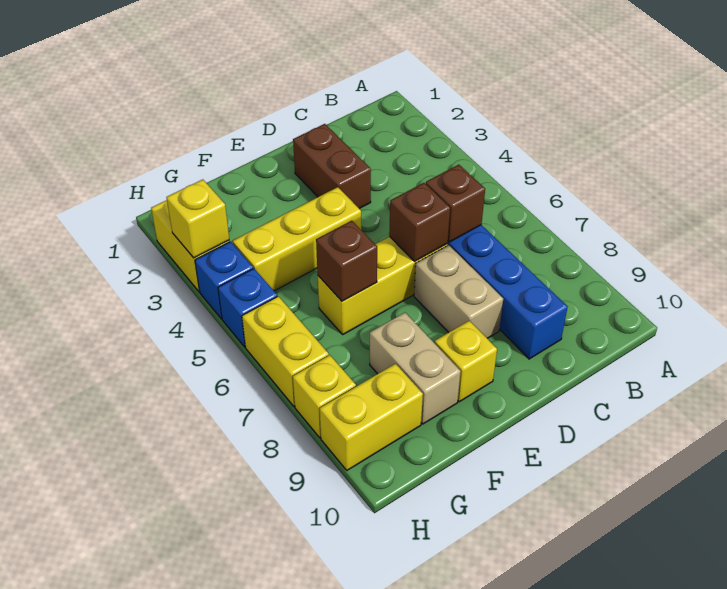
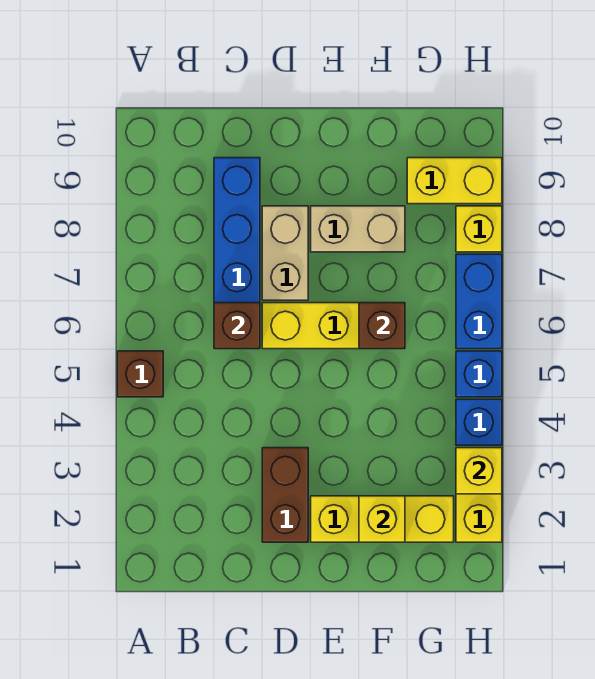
brown 1x1 brick [389,183,450,261] -> brown 1x1 brick moved to [117,351,163,397]
yellow 1x3 brick [233,187,361,291] -> yellow 1x3 brick moved to [311,496,454,542]
yellow 1x1 brick [435,321,497,402] -> yellow 1x1 brick moved to [359,496,405,542]
tan 1x2 brick [370,313,461,424] -> tan 1x2 brick turned to [311,206,405,252]
yellow 1x2 brick [242,296,329,406] -> blue 1x2 brick [456,254,502,349]

